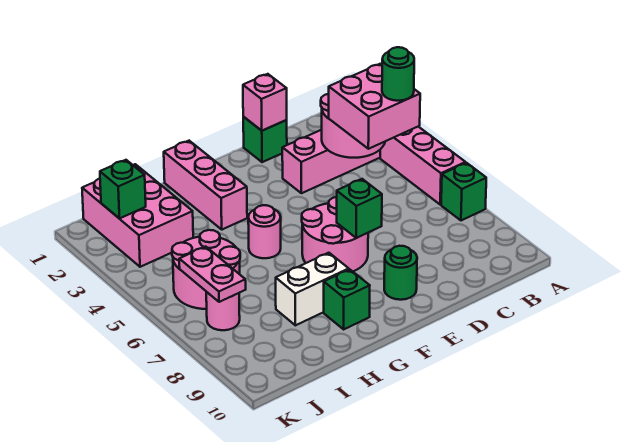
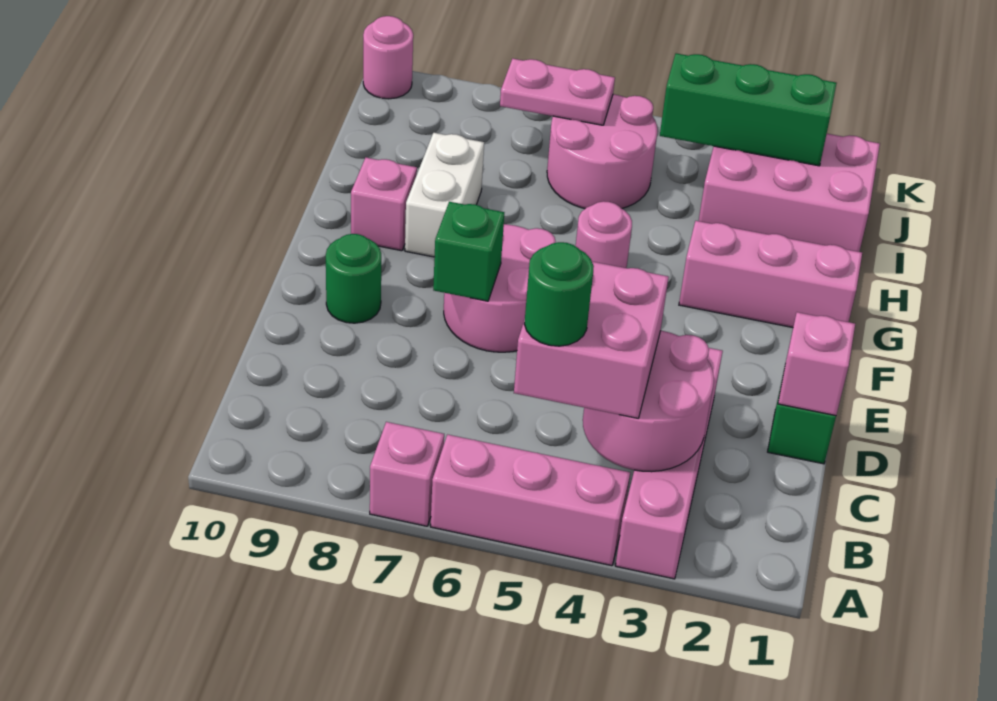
green 1x1 brick [441,163,486,220] -> pink 1x1 brick [370,422,444,526]
green 1x1 brick [324,269,370,329] -> pink 1x1 brick [351,158,417,251]
green 1x1 brick [100,160,146,218] -> green 1x3 brick [660,53,837,166]
pink 1x1 round brick [206,292,240,330] -> pink 1x1 round brick moved to [363,16,413,99]

